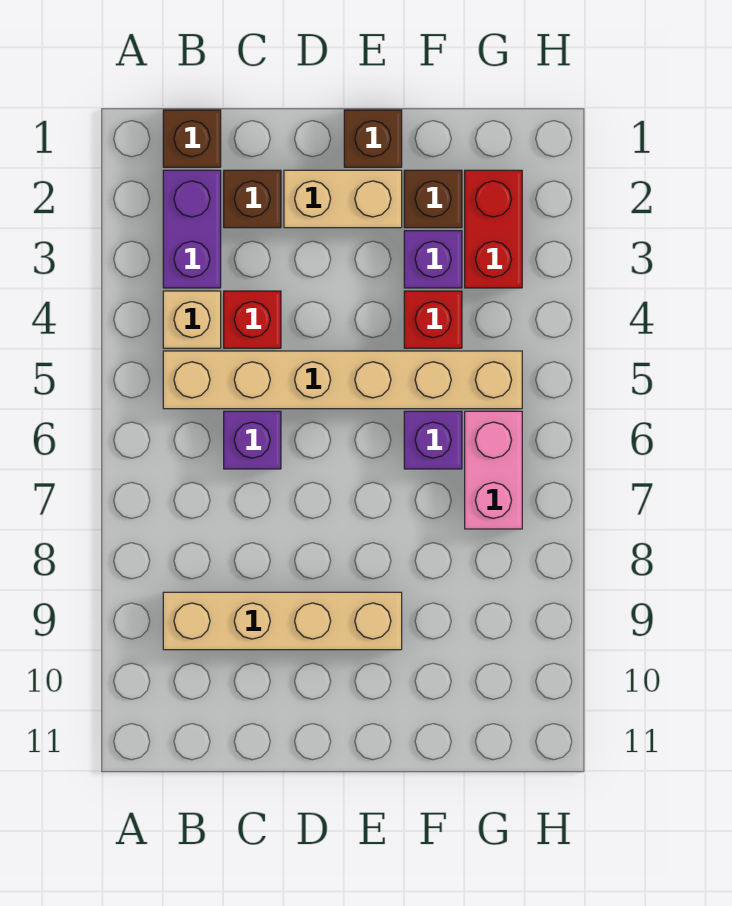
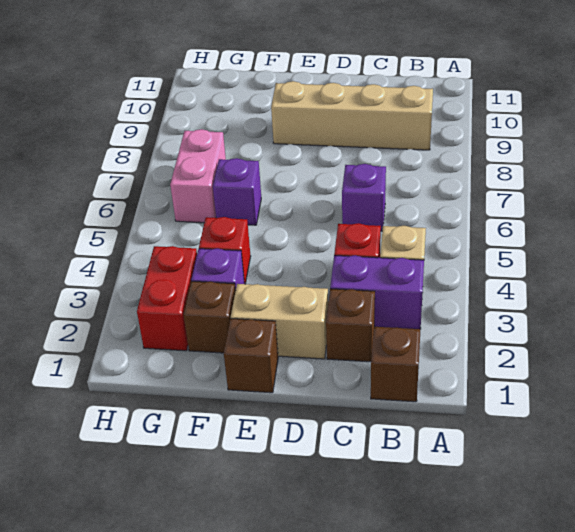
purple 1x2 brick [163,170,221,288] -> purple 1x2 brick turned to [330,255,424,329]
tan 1x6 brick [163,351,522,409] -> none

